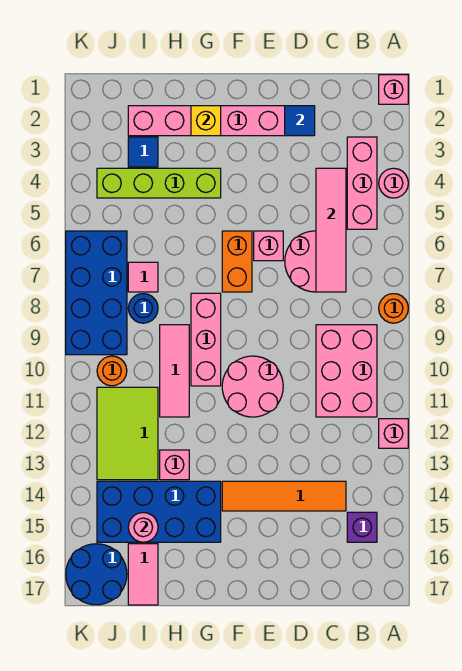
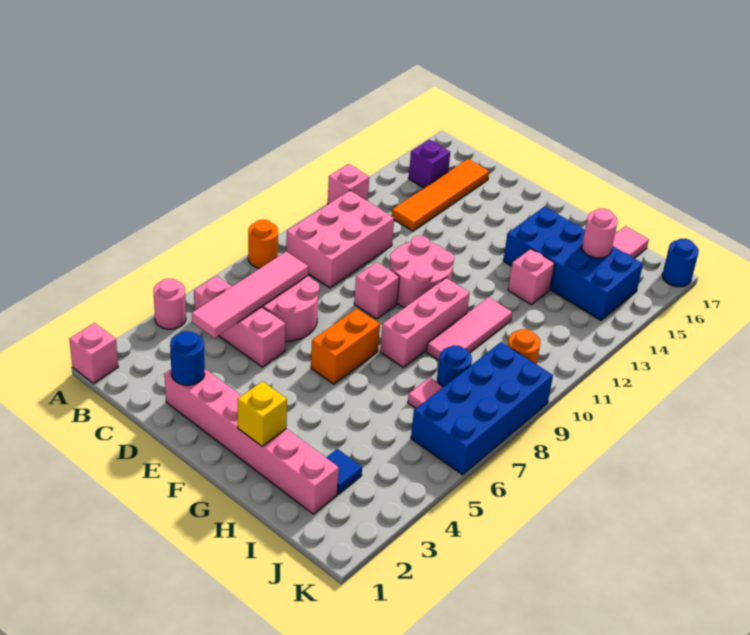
pink 1x3 brick [347,137,377,229] -> pink 1x3 brick turned to [194,276,285,367]
orange 1x4 tile [222,481,346,511] -> orange 1x4 tile turned to [392,159,489,231]
blue 1x1 tile [285,106,315,136] -> blue 1x1 round brick [170,331,205,385]
pink 1x1 brick [254,231,283,261] -> pink 1x1 brick moved to [354,262,399,319]
lime 1x4 brick [97,168,221,198] -> none
lime 2x3 tile [97,387,158,480] -> none
blue 2x2 round brick [66,544,127,605] -> blue 1x1 round brick [662,239,699,287]

